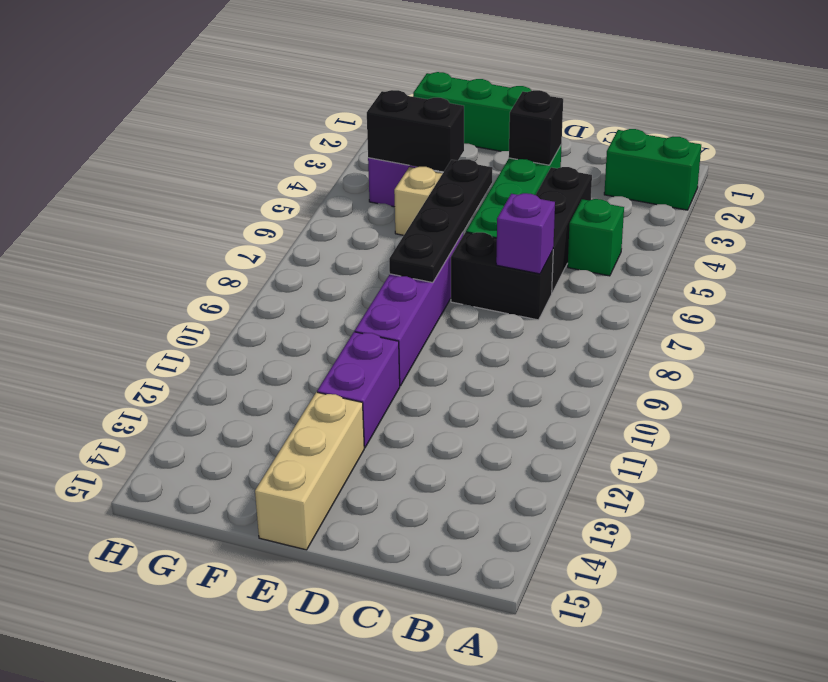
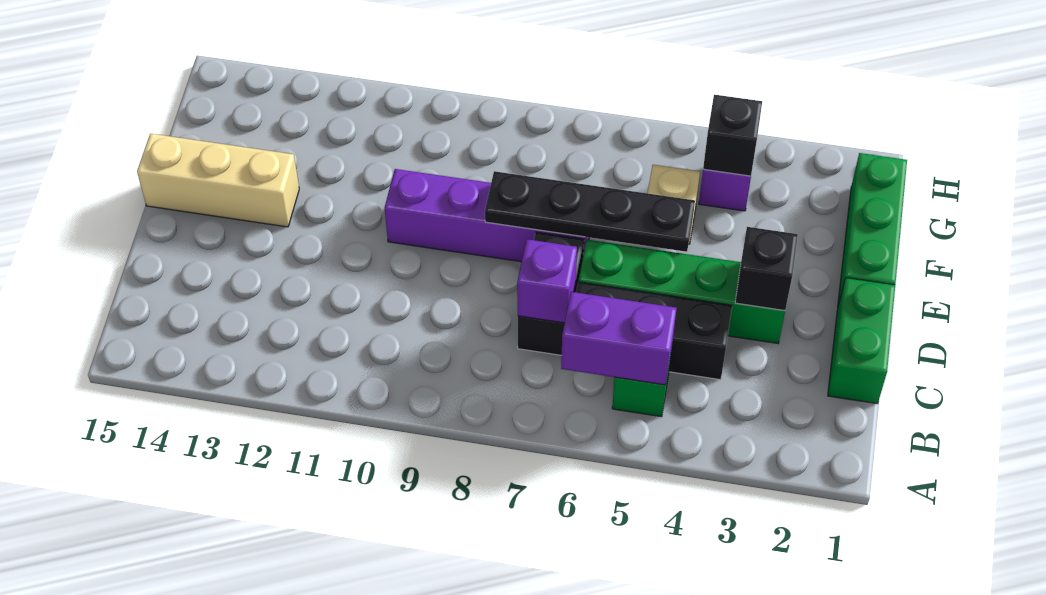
green 1x2 brick [604,129,701,210] -> green 1x2 brick moved to [828,278,895,404]
purple 1x2 brick [317,332,400,448] -> purple 1x2 brick moved to [561,292,677,385]
black 1x2 brick [367,90,464,172] -> black 1x1 brick [703,95,762,176]

